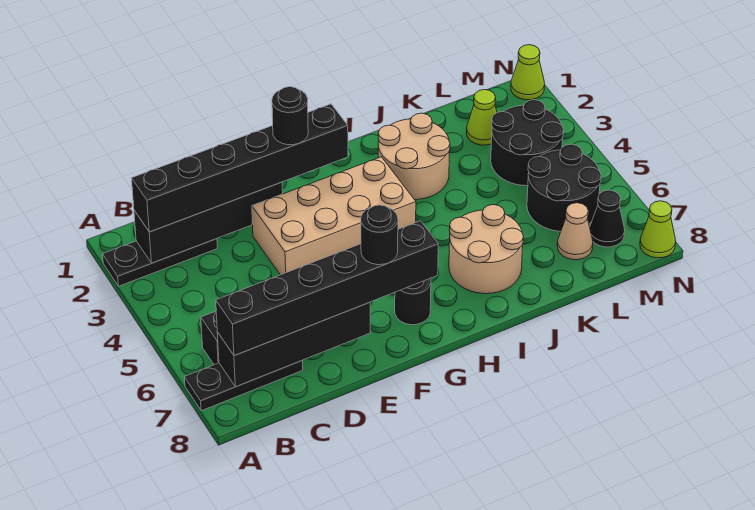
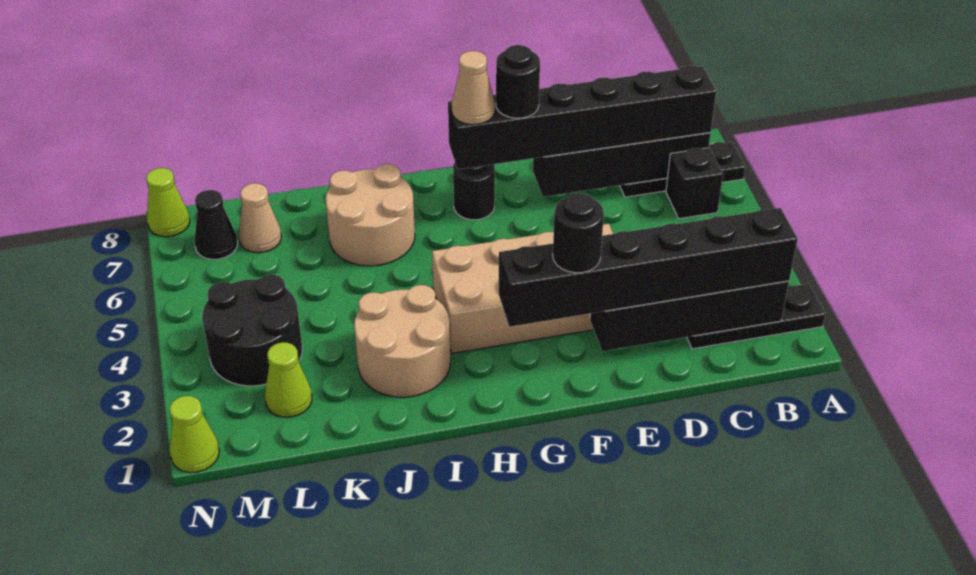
none -> tan 1x1 cone [452,51,495,125]
black 2x2 round brick [527,144,601,231] -> none

